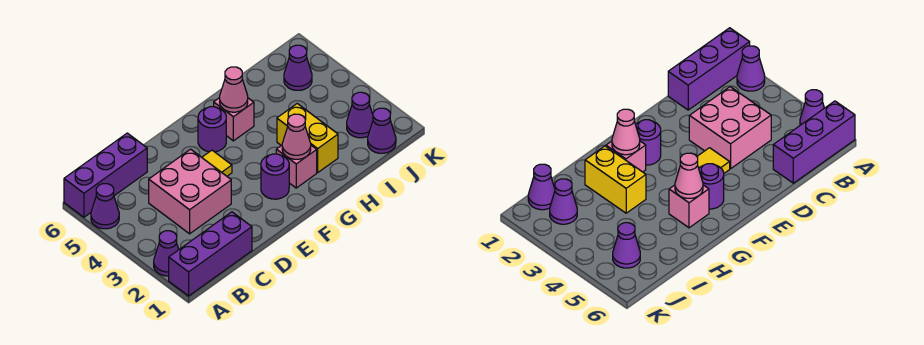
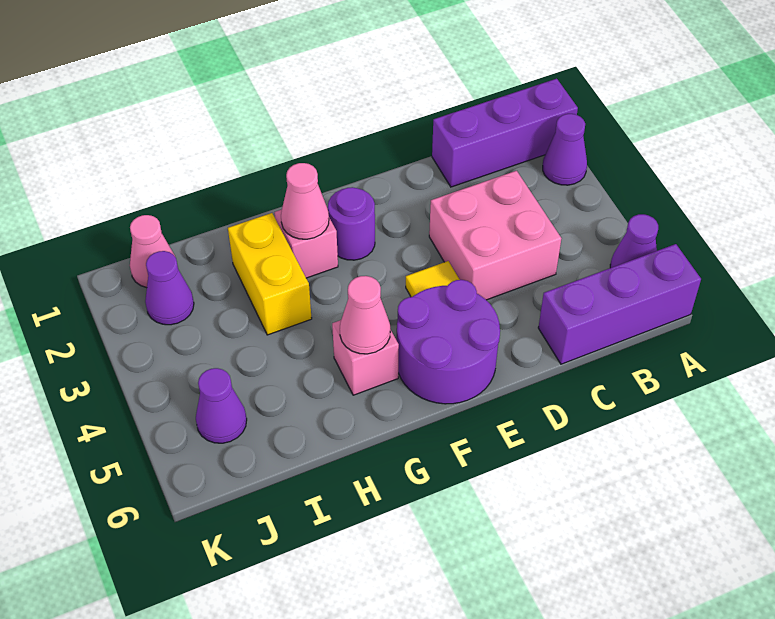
purple 1x1 round brick [198,107,226,152] -> purple 2x2 round brick [397,280,500,404]
purple 1x1 cone [368,108,396,153] -> pink 1x1 cone [130,215,175,288]

